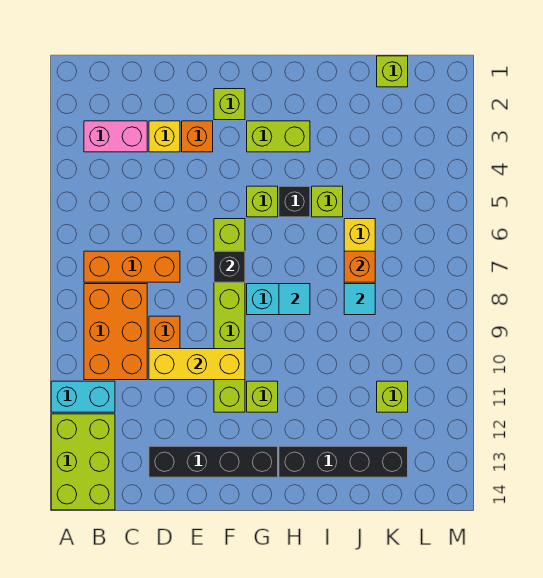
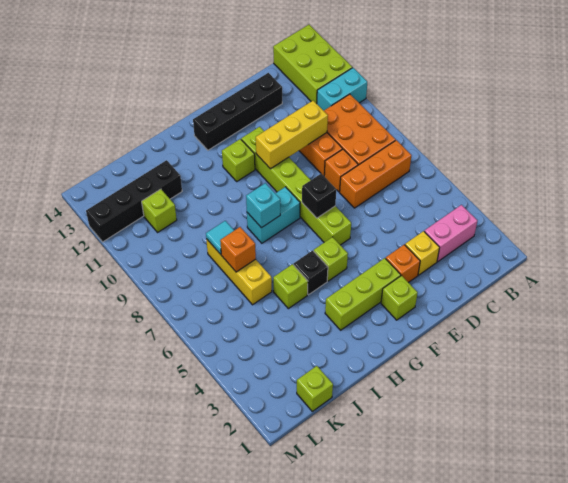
none -> orange 1x1 brick [324,149,358,192]
lime 1x2 brick [247,121,310,152] -> lime 1x3 brick [325,258,401,330]
cyan 1x1 tile [279,284,310,315] -> cyan 1x1 brick [246,183,280,228]
black 1x4 brick [279,446,408,477] -> black 1x4 brick moved to [86,160,182,242]

